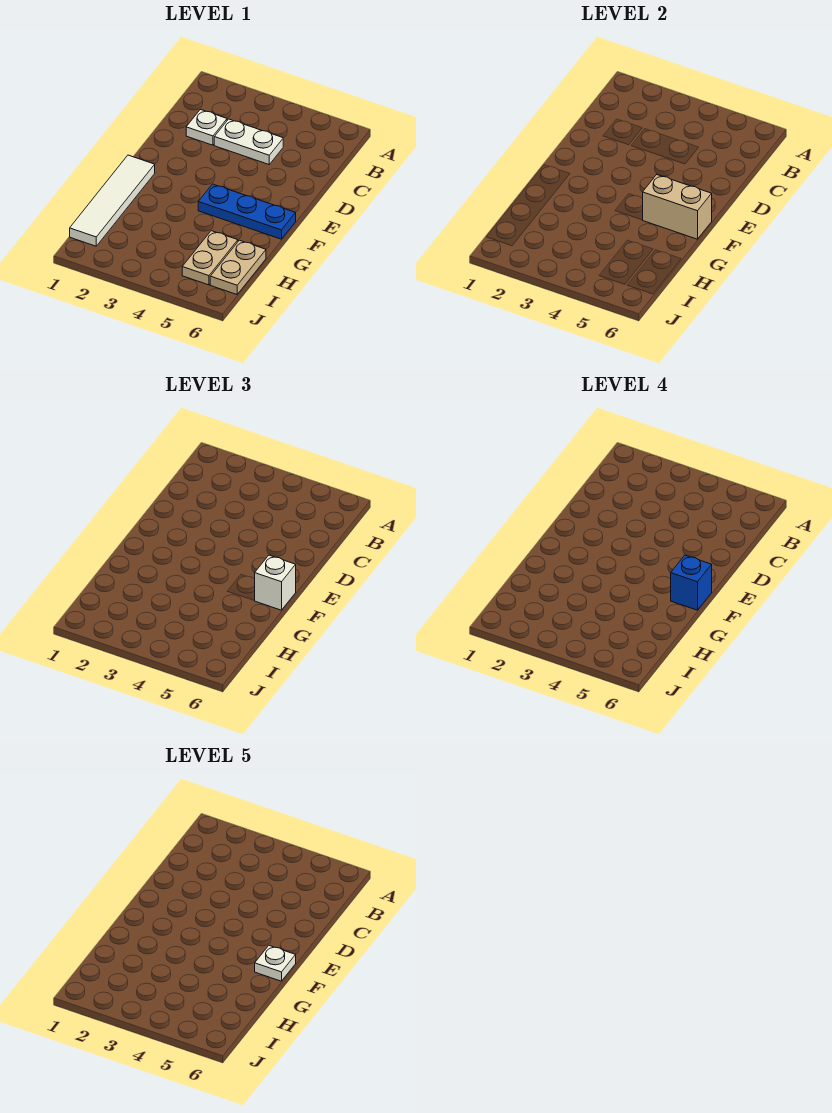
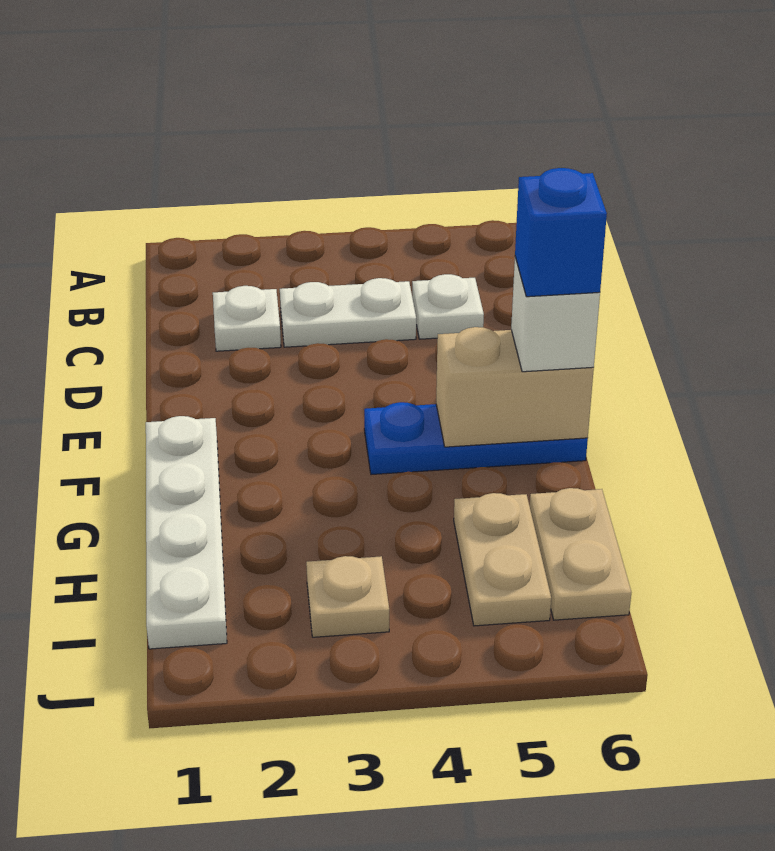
white 1x4 tile [70,155,155,246] -> white 1x4 plate [146,416,227,649]
white 1x1 plate [255,946,296,981] -> white 1x1 plate moved to [412,274,484,339]
none -> tan 1x1 plate [306,556,389,637]

